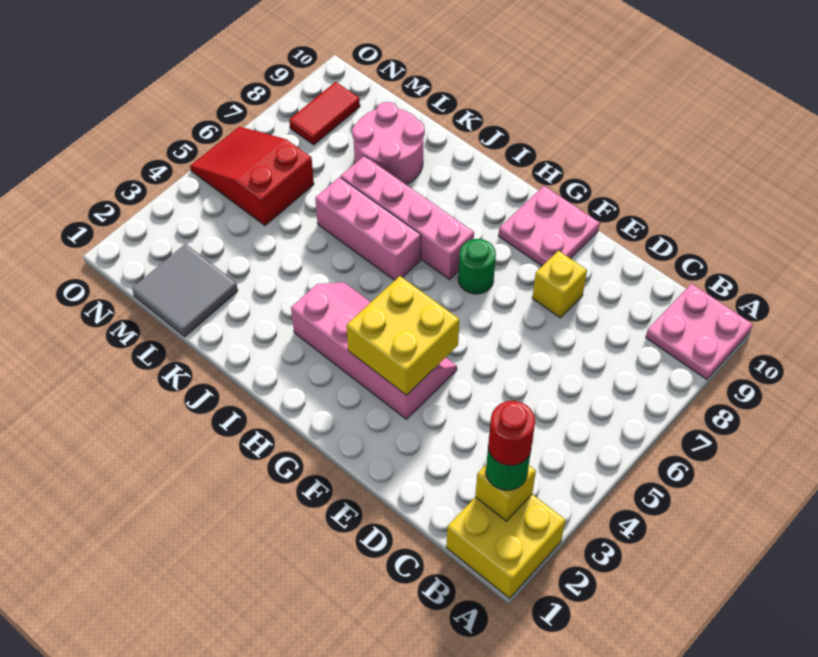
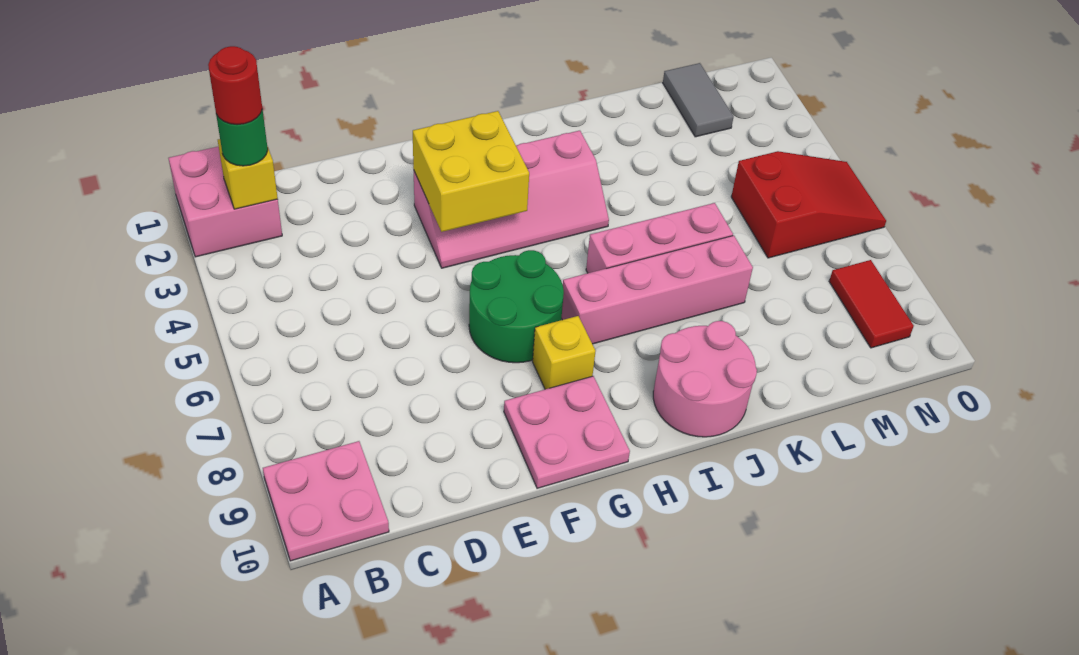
yellow 2x2 brick [446,494,566,598] -> pink 2x2 brick [168,146,282,257]
yellow 1x1 brick [532,251,587,318] -> yellow 1x1 brick moved to [533,316,596,389]
green 1x1 round brick [458,239,496,294] -> green 2x2 round brick [469,250,564,363]
pink 2x2 round brick [352,102,425,185] -> pink 2x2 round brick moved to [653,321,757,437]
grey 2x2 tile [132,244,238,337] -> grey 1x2 tile [663,63,733,137]

